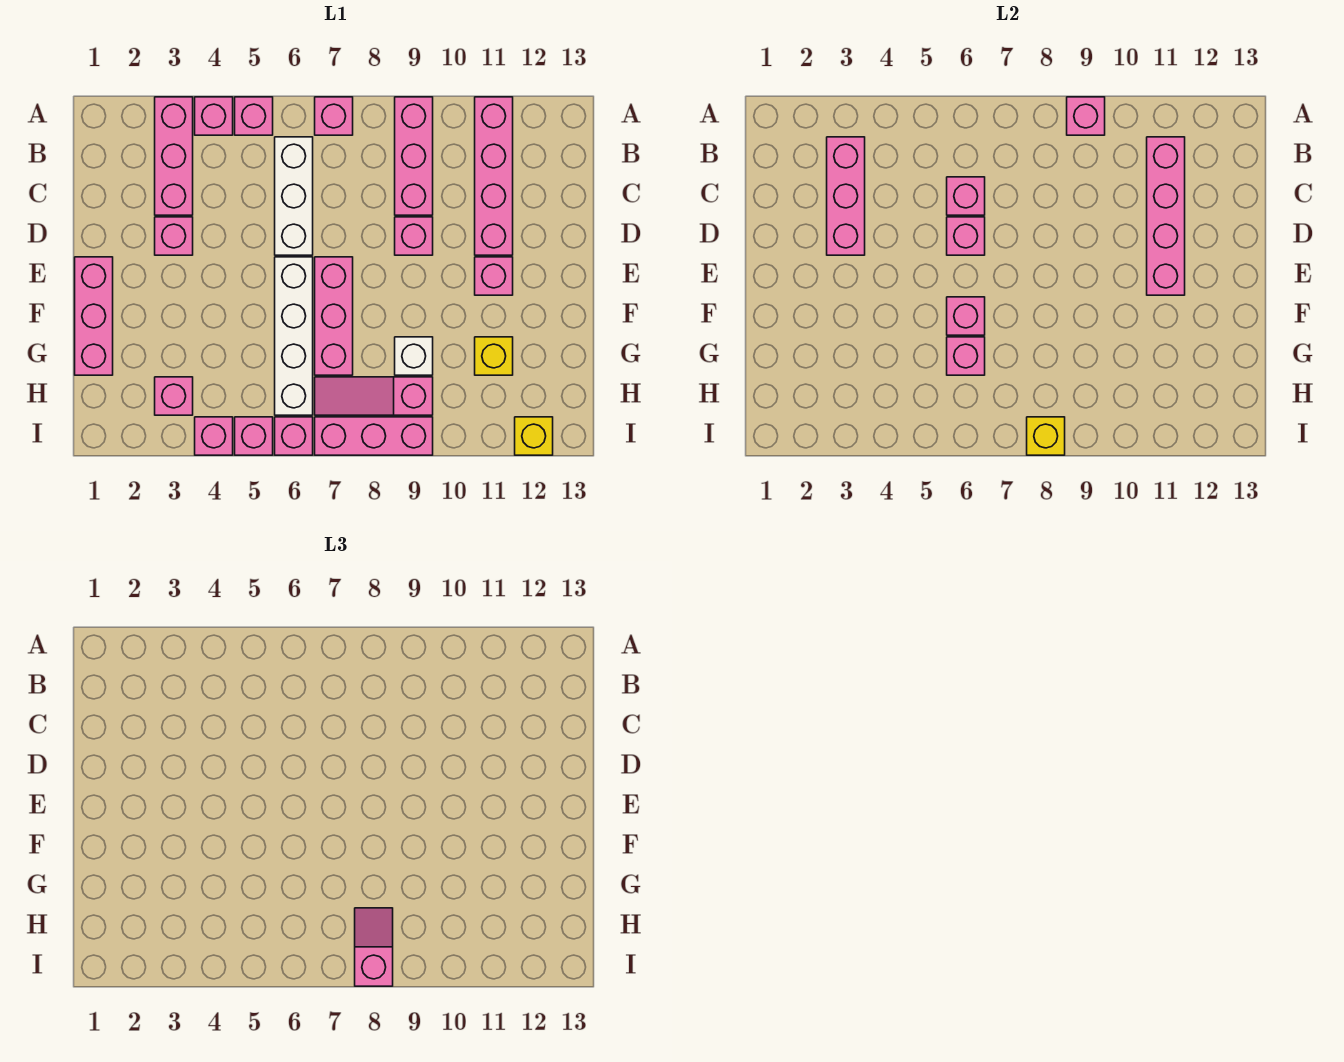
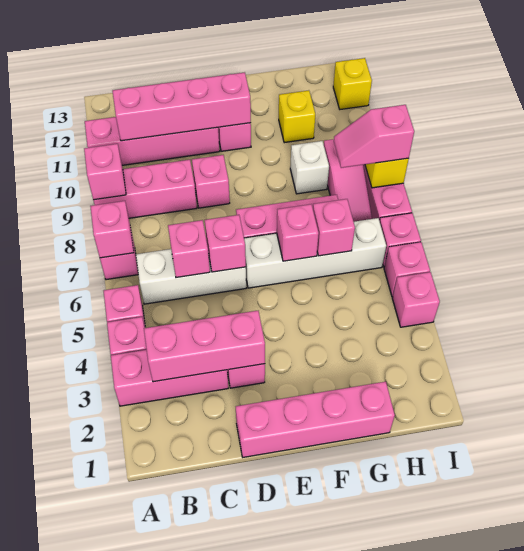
pink 1x3 brick [75,257,113,375] -> pink 1x4 brick [236,382,395,457]
pink 1x1 brick [155,377,193,415] -> pink 1x1 brick moved to [90,201,134,258]

